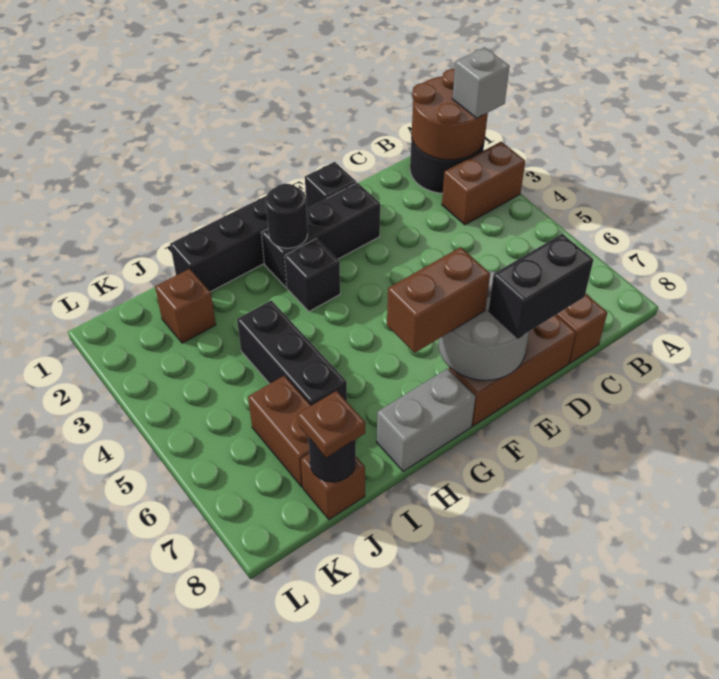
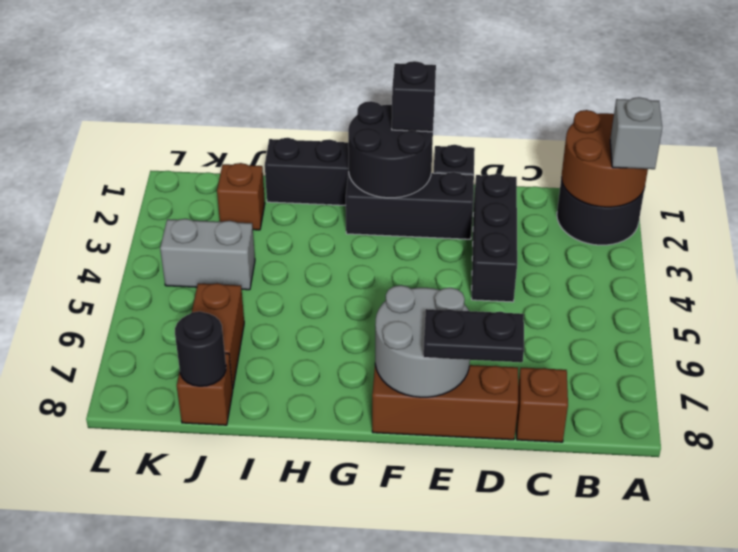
brown 1x2 brick [442,142,525,225] -> none
black 1x2 brick [488,234,593,338] -> black 1x2 plate [423,309,524,362]
brown 1x2 brick [387,247,490,353] -> none
black 1x1 round brick [266,184,308,248] -> black 2x2 round brick [348,101,433,198]
black 1x1 brick [284,239,340,311] -> black 1x1 brick moved to [392,61,436,132]
grey 1x2 brick [377,369,476,471] -> grey 1x2 brick moved to [160,219,255,290]
black 1x3 brick [237,300,347,405] -> black 1x3 brick moved to [472,174,517,302]
brown 1x1 plate [297,391,365,457] -> none

